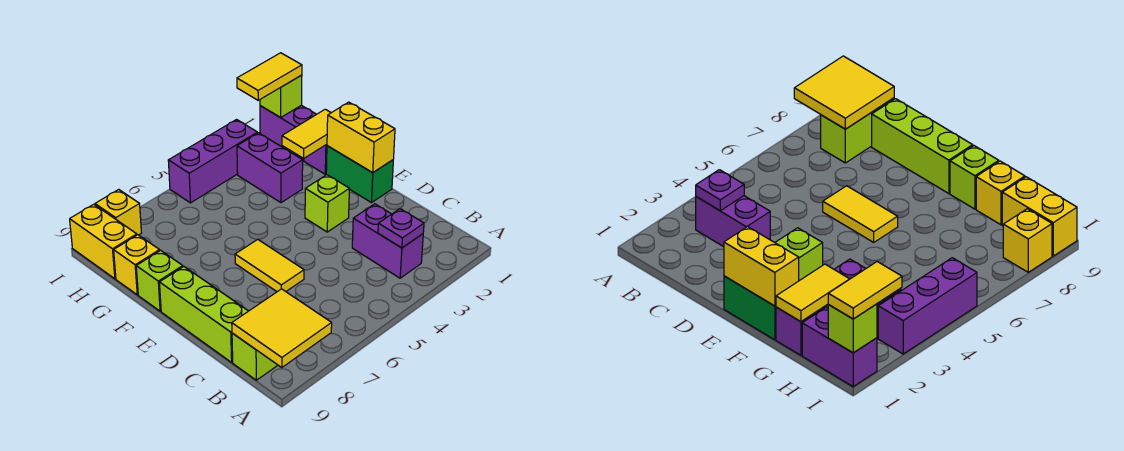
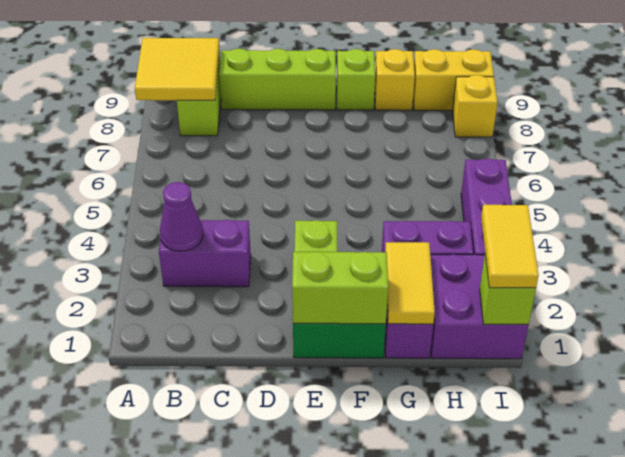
purple 1x1 plate [378,209,424,248] -> purple 1x1 cone [160,182,203,251]
yellow 1x2 tile [235,239,304,292] -> none
yellow 1x2 brick [327,102,395,173] -> lime 1x2 brick [292,252,388,324]
purple 1x2 brick [260,105,316,160] -> purple 2x2 brick [430,254,528,359]

